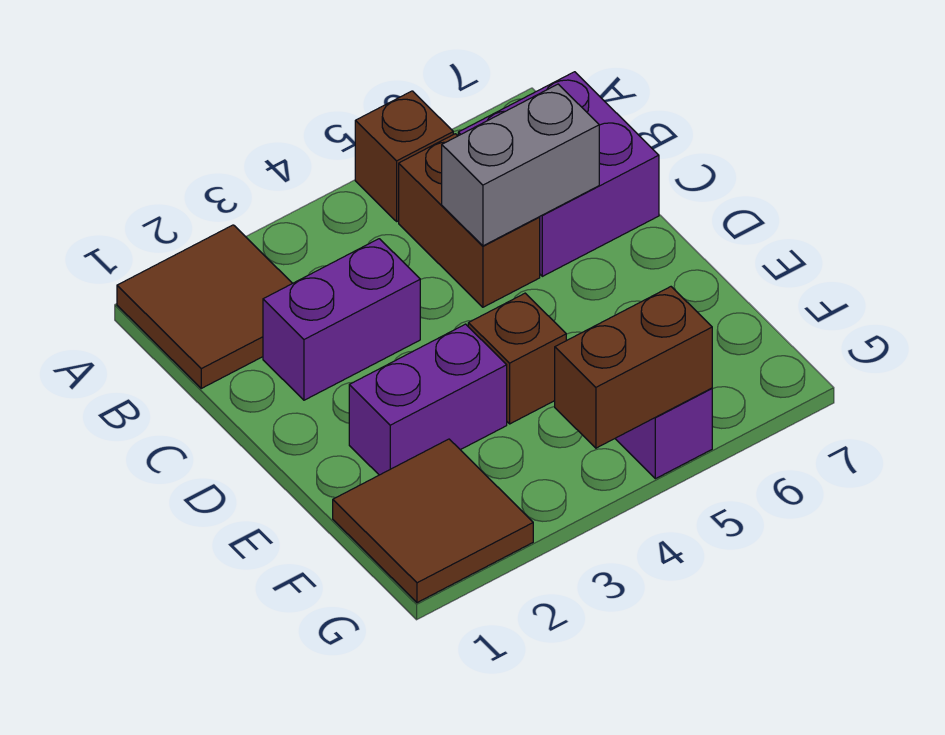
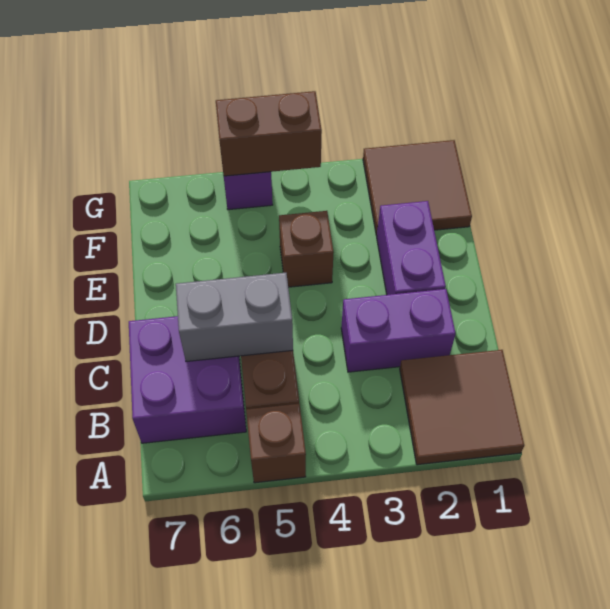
purple 1x2 brick [349,324,507,475] -> purple 1x2 brick turned to [377,201,446,295]

